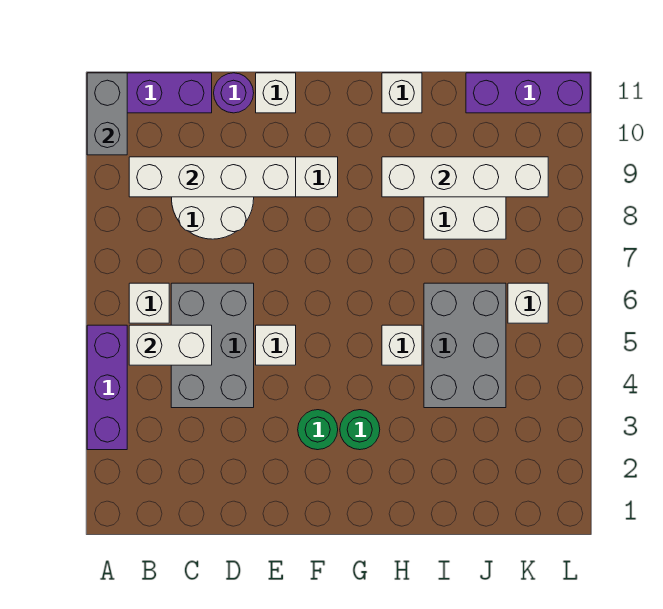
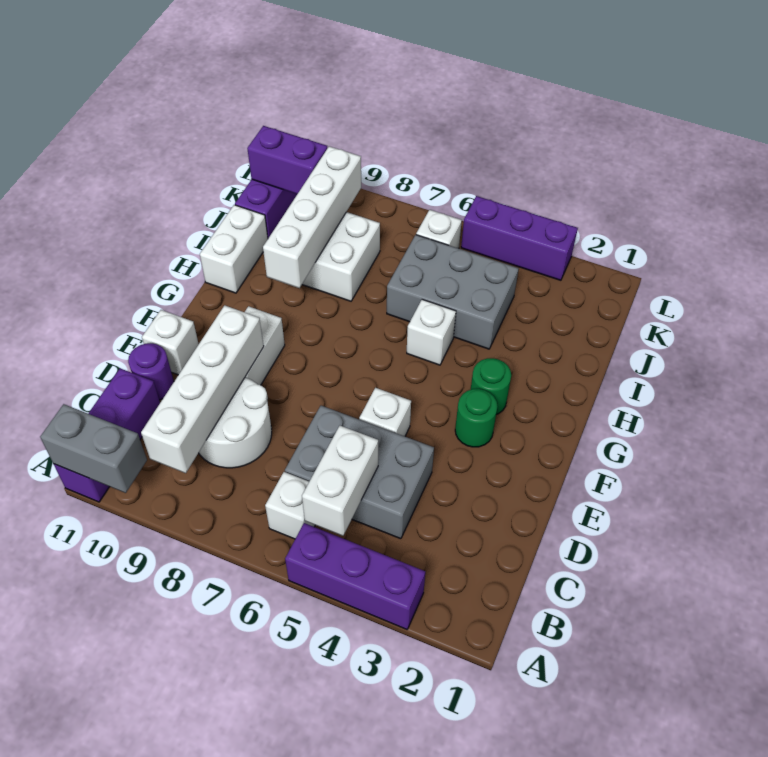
white 1x1 brick [382,73,422,113] -> white 1x2 brick [200,205,268,293]
none -> purple 1x2 brick [247,126,327,194]
none -> purple 1x3 brick [461,196,578,280]

